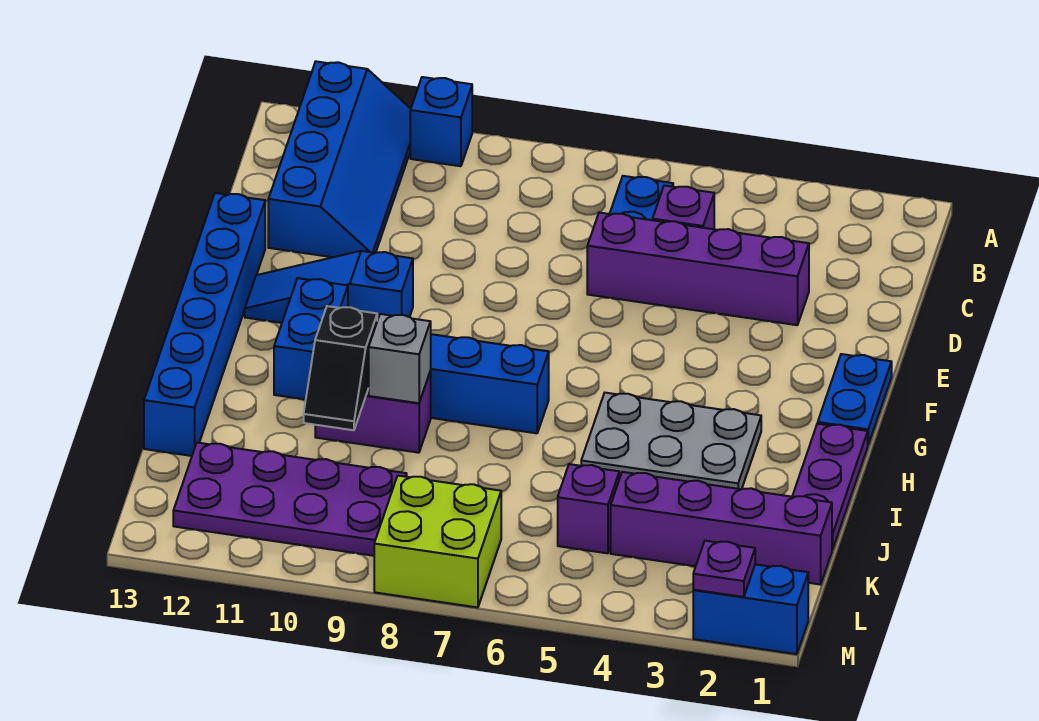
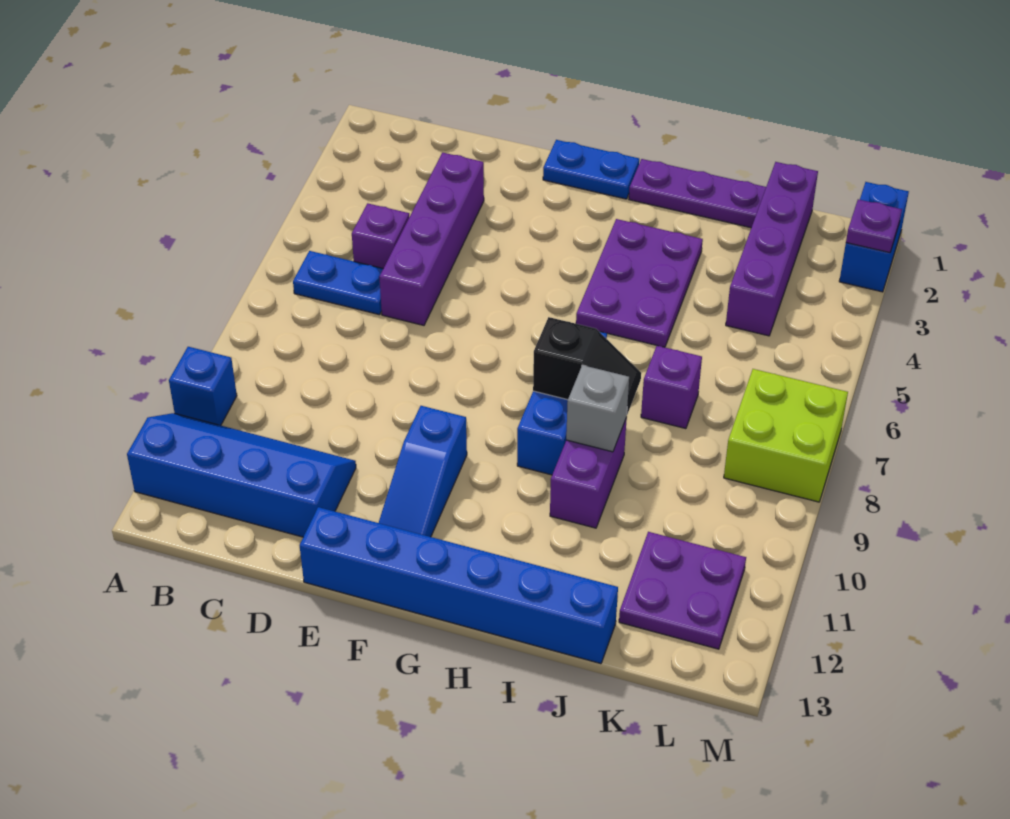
blue 1x2 brick [274,278,348,400] -> none
grey 2x3 plate [581,393,761,489] -> purple 2x3 plate [576,219,703,347]
black 1x2 slope [304,306,377,430] -> black 1x2 slope moved to [533,317,641,414]
purple 1x1 brick [558,464,619,553] -> purple 1x1 brick moved to [641,346,702,429]
purple 2x4 plate [173,443,407,556] -> purple 2x2 plate [619,532,746,649]

